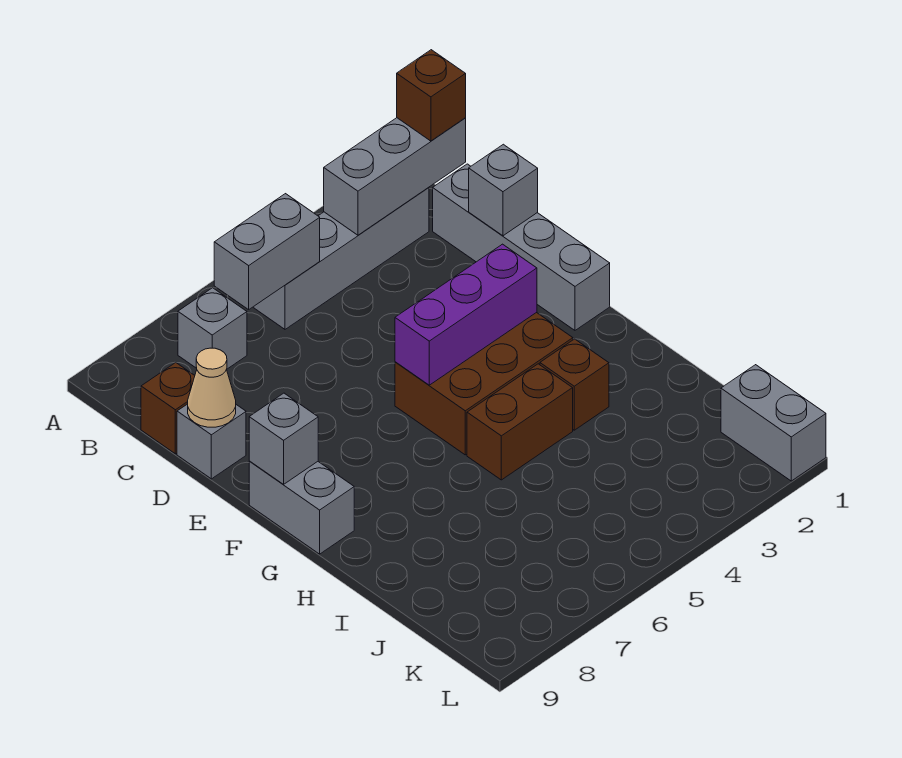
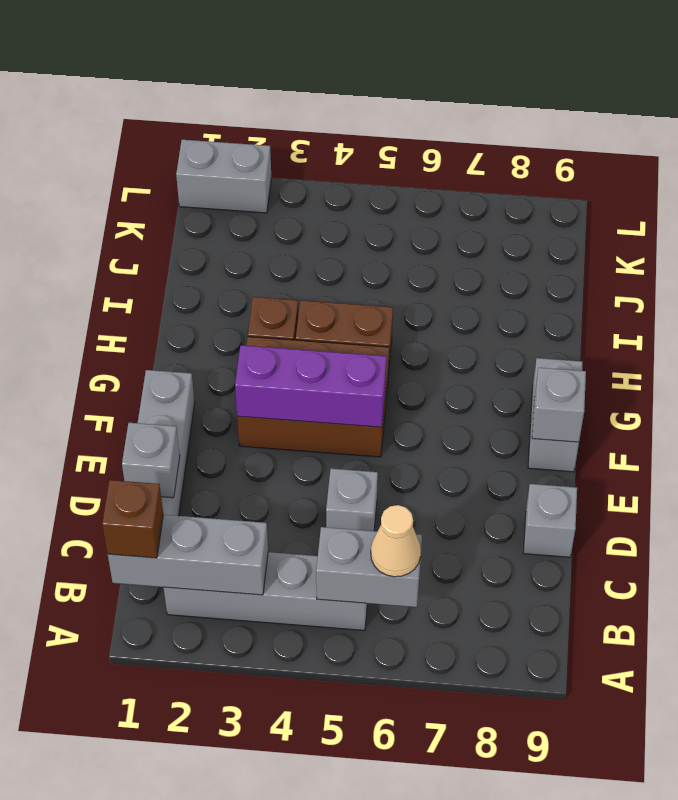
grey 1x1 brick [178,288,247,369] -> grey 1x1 brick moved to [326,469,378,531]
brown 1x1 brick [141,362,195,454] -> none
tan 1x1 cone [188,348,236,427] -> tan 1x1 cone moved to [371,505,421,577]
grey 1x2 brick [721,365,826,481] -> grey 1x2 brick turned to [176,140,271,213]

